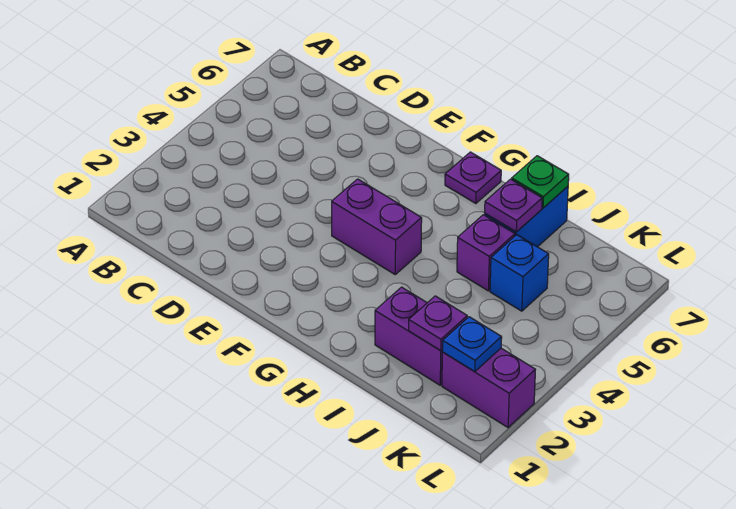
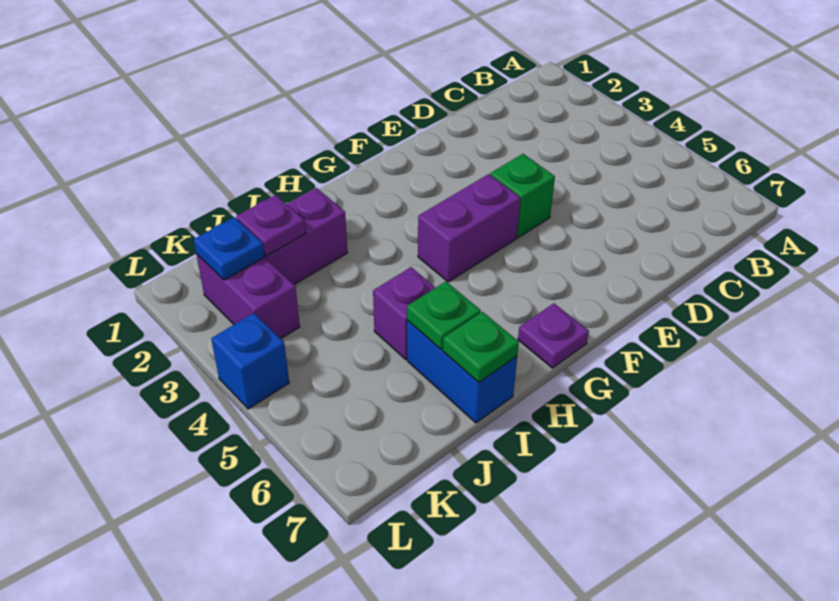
none -> green 1x1 brick [490,154,555,237]
purple 1x1 plate [485,179,542,232] -> green 1x1 plate [407,282,481,349]
blue 1x1 brick [490,235,549,311] -> blue 1x1 brick moved to [211,313,289,409]
purple 1x2 brick [442,348,535,427] -> purple 1x2 brick turned to [196,254,300,339]

